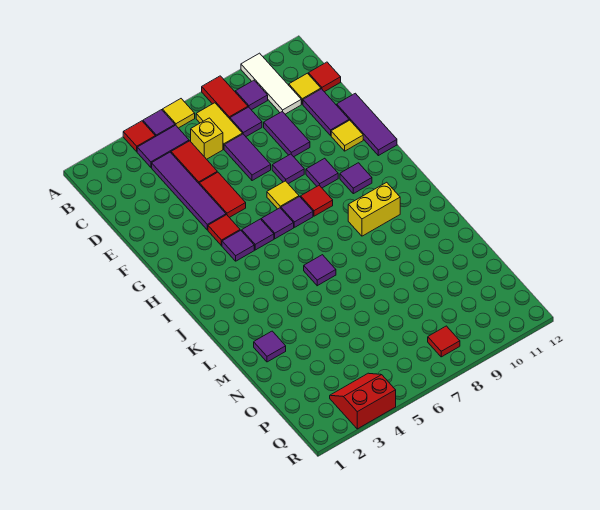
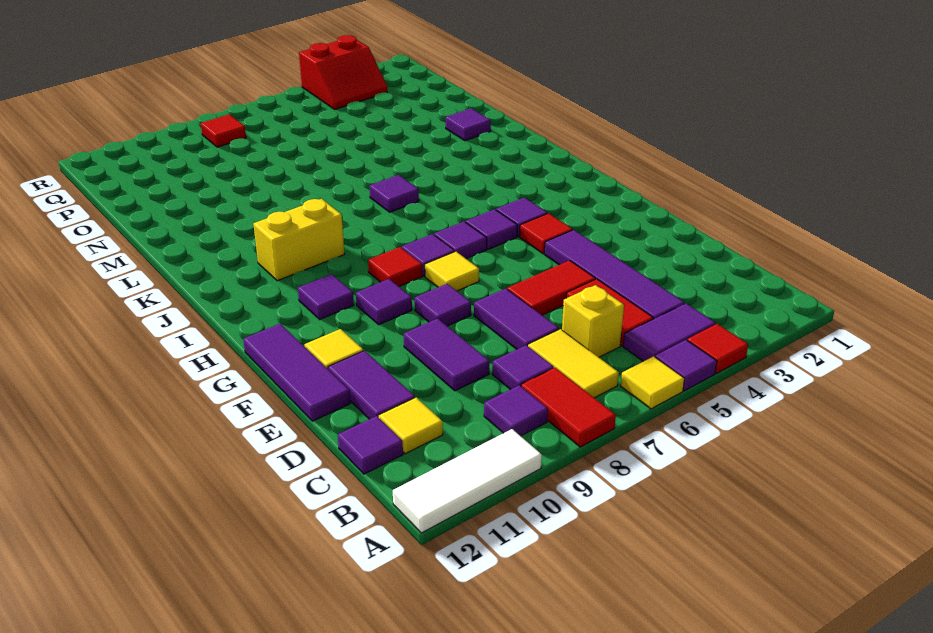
white 1x3 tile [241,53,301,114] -> white 1x3 tile turned to [393,429,542,533]
red 1x1 tile [308,62,341,92] -> purple 1x1 tile [338,416,403,474]
red 1x2 tile [199,172,246,218] -> red 1x2 tile turned to [507,260,595,315]

